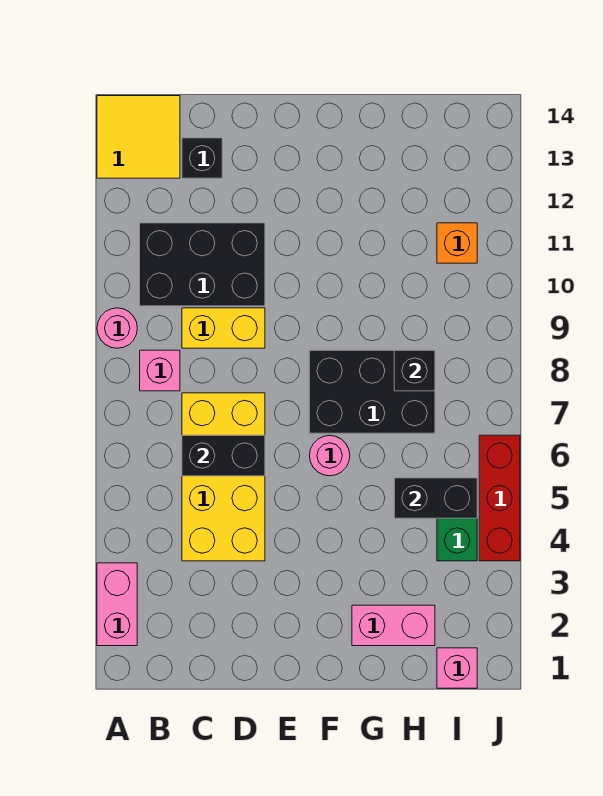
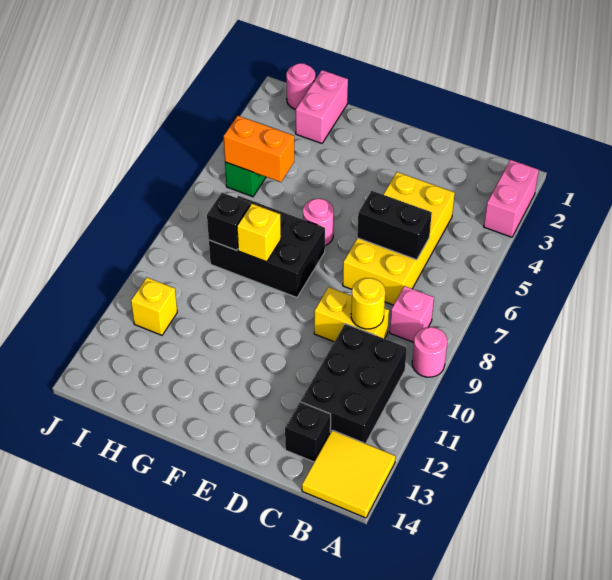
black 2x3 brick [140,223,265,306] -> black 2x3 brick turned to [301,324,407,444]
none -> yellow 1x1 round brick [351,278,385,329]
pink 1x2 brick [352,605,435,646] -> pink 1x2 brick turned to [296,70,348,143]
none -> yellow 1x1 brick [237,204,281,262]
black 1x2 brick [394,478,477,518] -> orange 1x2 brick [224,116,294,182]
pink 1x1 brick [437,648,477,688] -> pink 1x1 round brick [286,63,315,109]
orange 1x1 brick [437,223,477,263] -> yellow 1x1 brick [131,278,177,335]
red 1x3 brick [479,435,520,561] -> none

